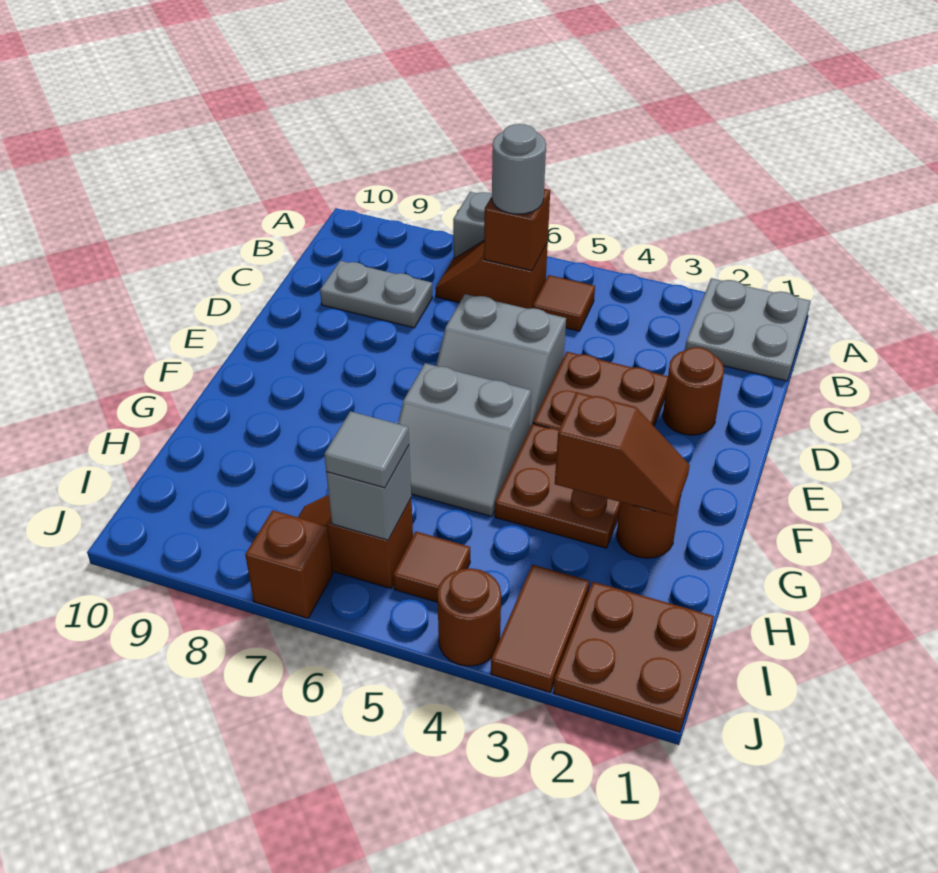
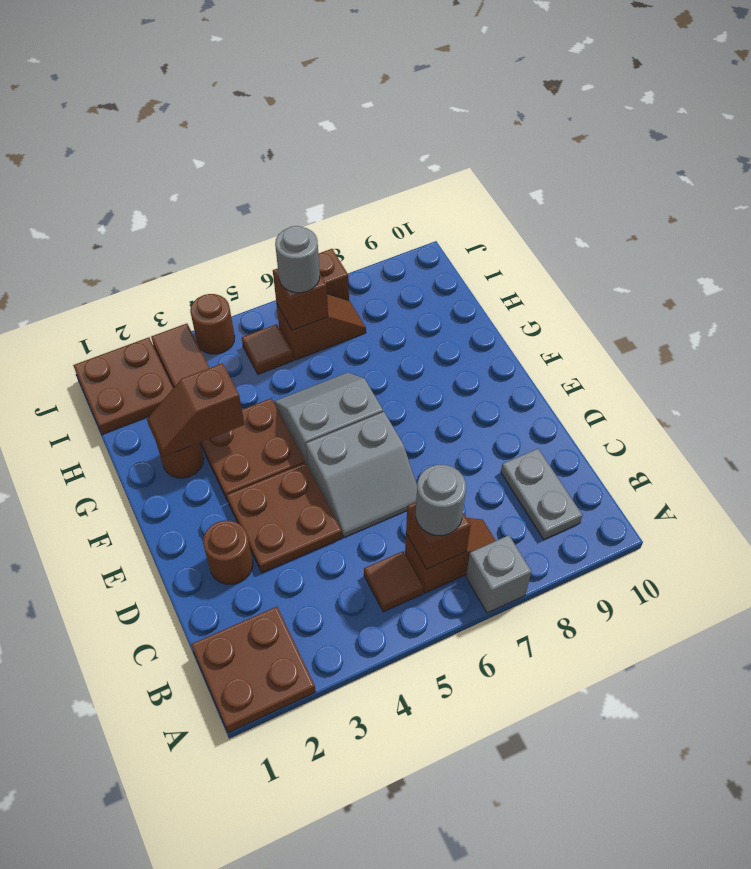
grey 2x2 plate [685,278,811,381] -> brown 2x2 plate [191,607,316,733]
grey 1x2 plate [320,261,433,328] -> grey 1x2 plate turned to [501,449,582,539]
grey 2x2 slope [436,294,566,429] -> grey 2x2 slope turned to [306,412,417,538]
grey 1x1 brick [326,446,411,540] -> brown 1x1 brick [273,268,328,330]
grey 1x1 tile [324,411,409,488] -> grey 1x1 round brick [275,226,320,293]

